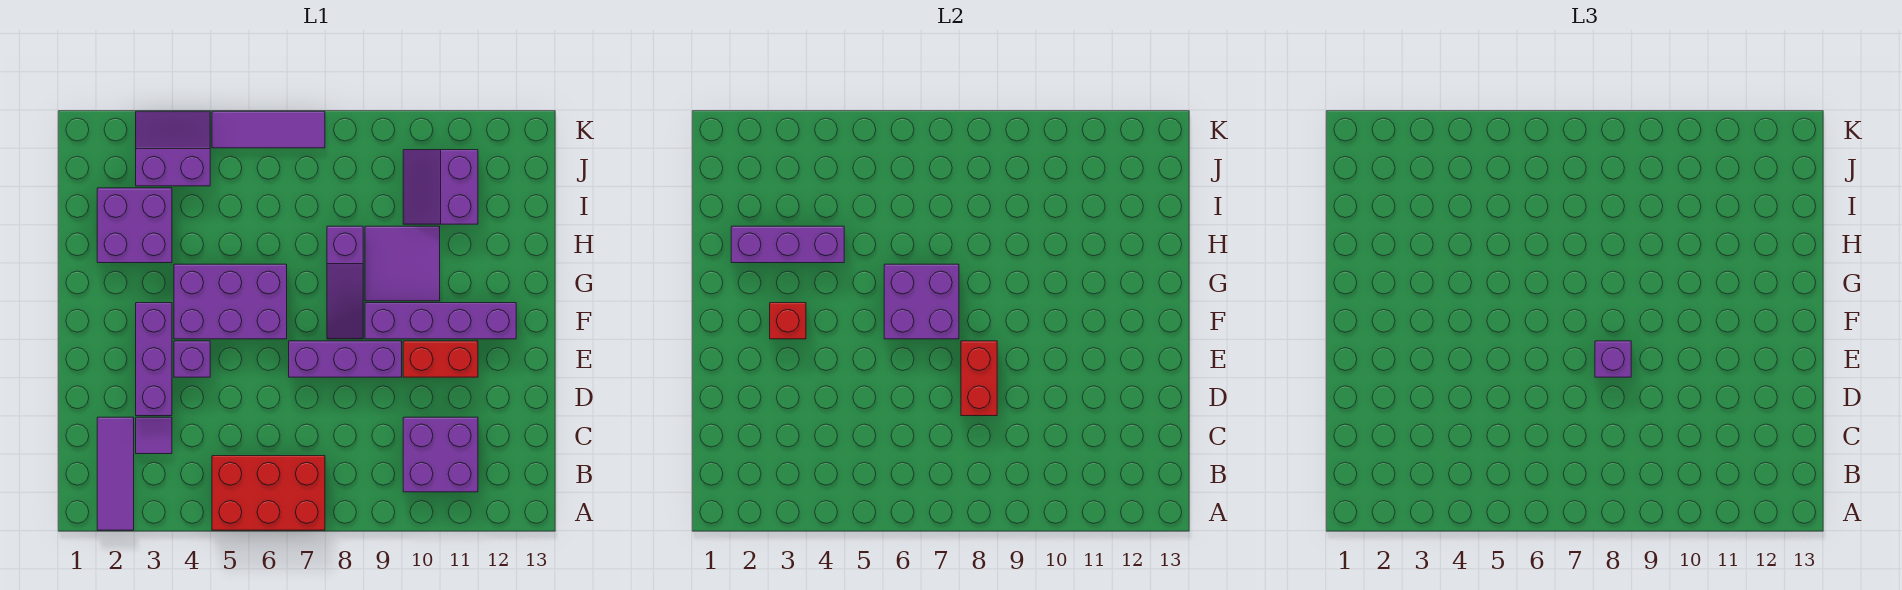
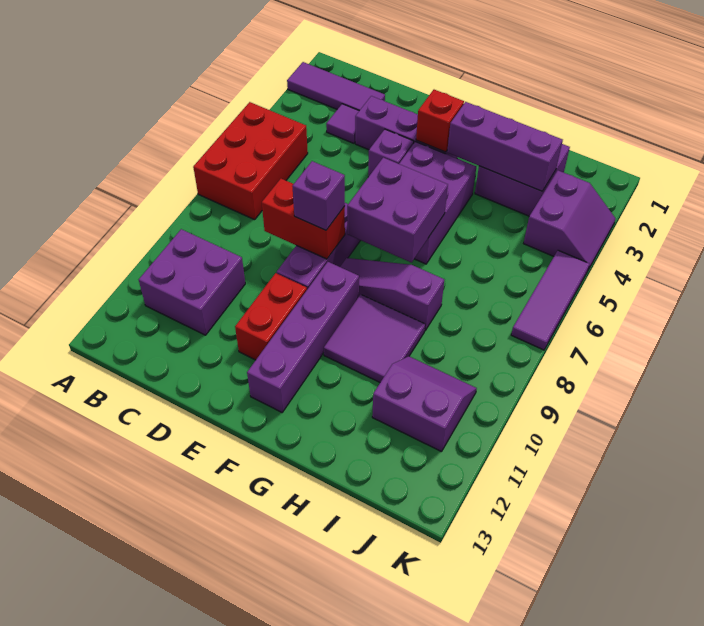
purple 1x3 brick [731,226,844,263] -> purple 1x3 brick turned to [447,102,563,191]

